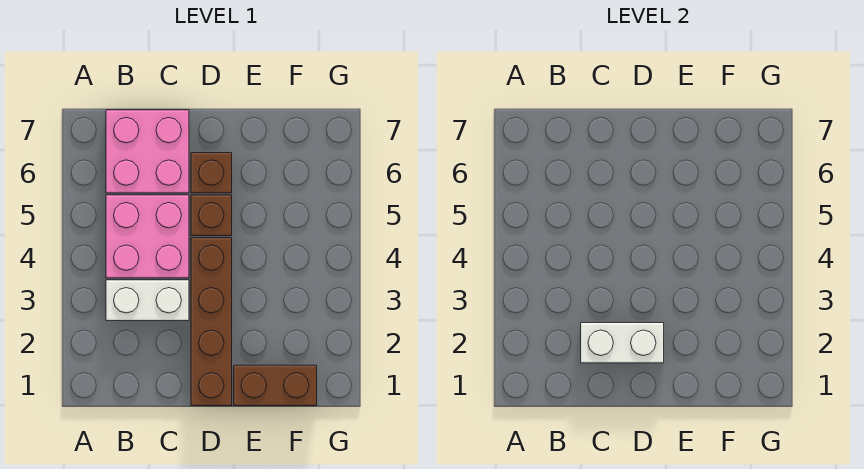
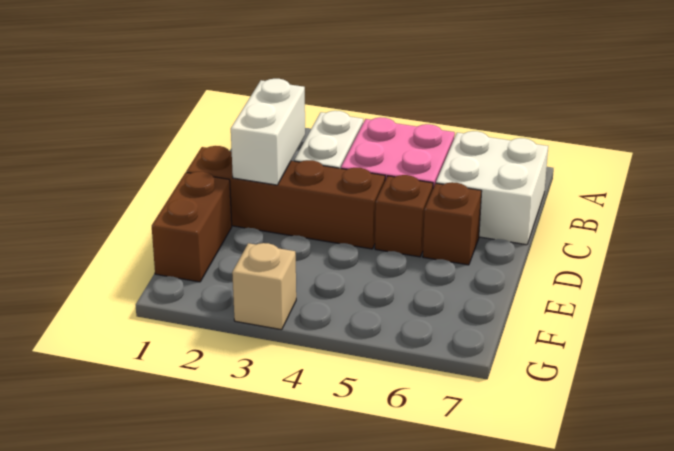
pink 2x2 brick [106,110,189,193] -> white 2x2 brick [436,131,548,245]
none -> tan 1x1 brick [232,243,296,330]

